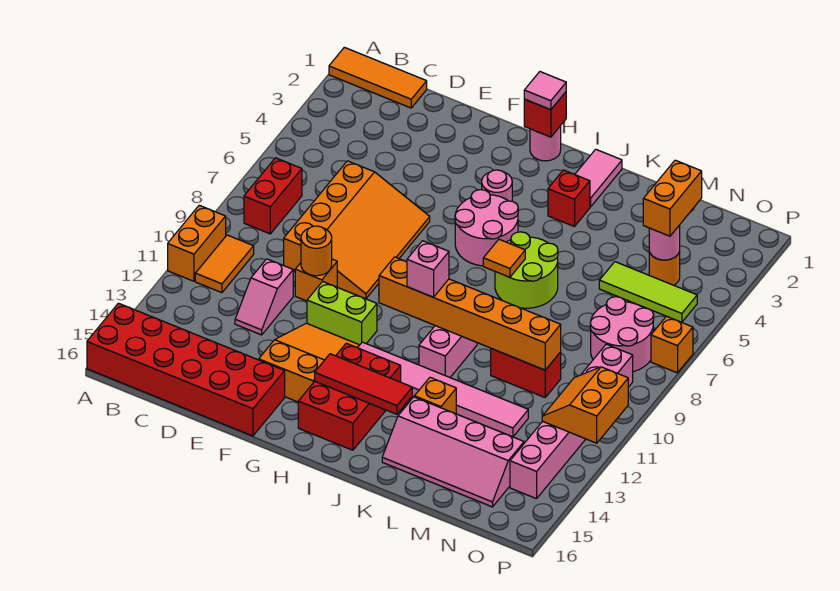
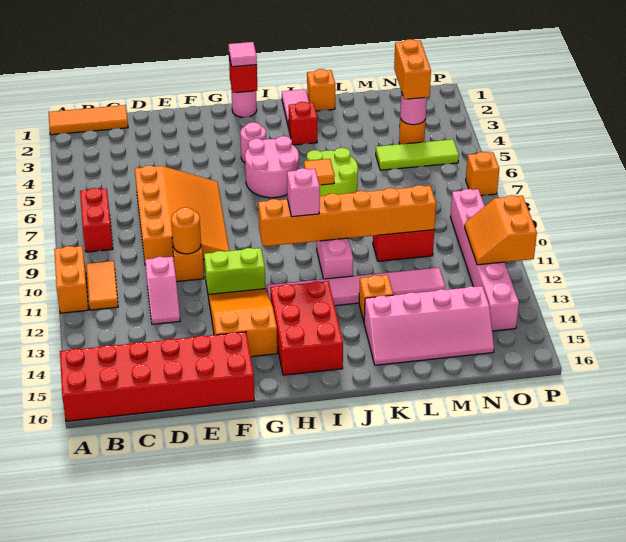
red 1x3 tile [315,354,412,414] -> none
none -> orange 1x1 brick [307,69,335,111]
pink 2x2 round brick [590,297,654,372] -> none

